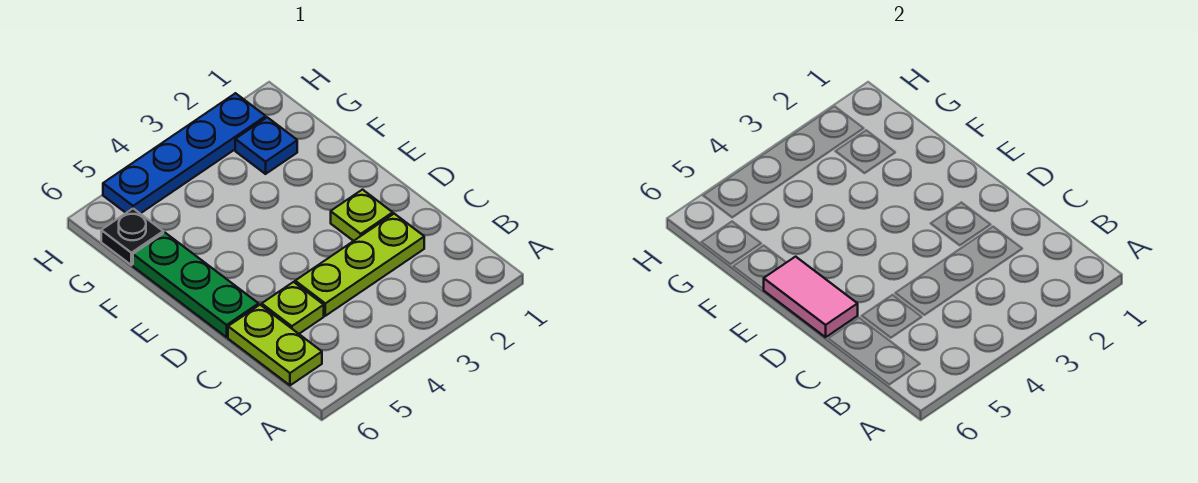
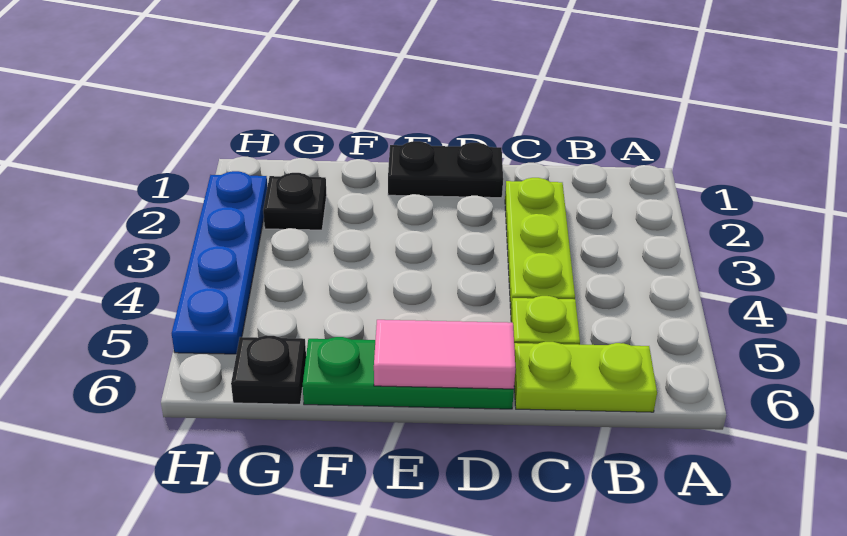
none -> black 1x2 plate [388,141,503,198]
lime 1x1 plate [331,190,393,241] -> none
blue 1x1 plate [235,117,297,174] -> black 1x1 plate [263,173,327,230]

